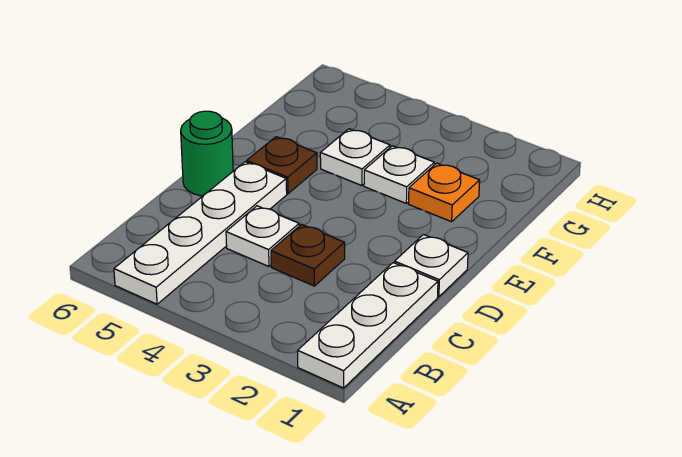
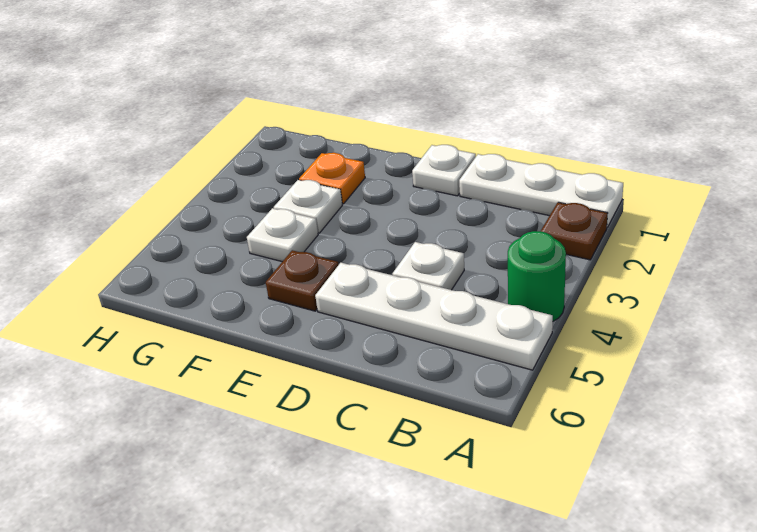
brown 1x1 plate [271,224,345,286] -> brown 1x1 plate moved to [541,202,608,260]
green 1x1 round brick [181,111,233,196] -> green 1x1 round brick moved to [508,231,566,321]

